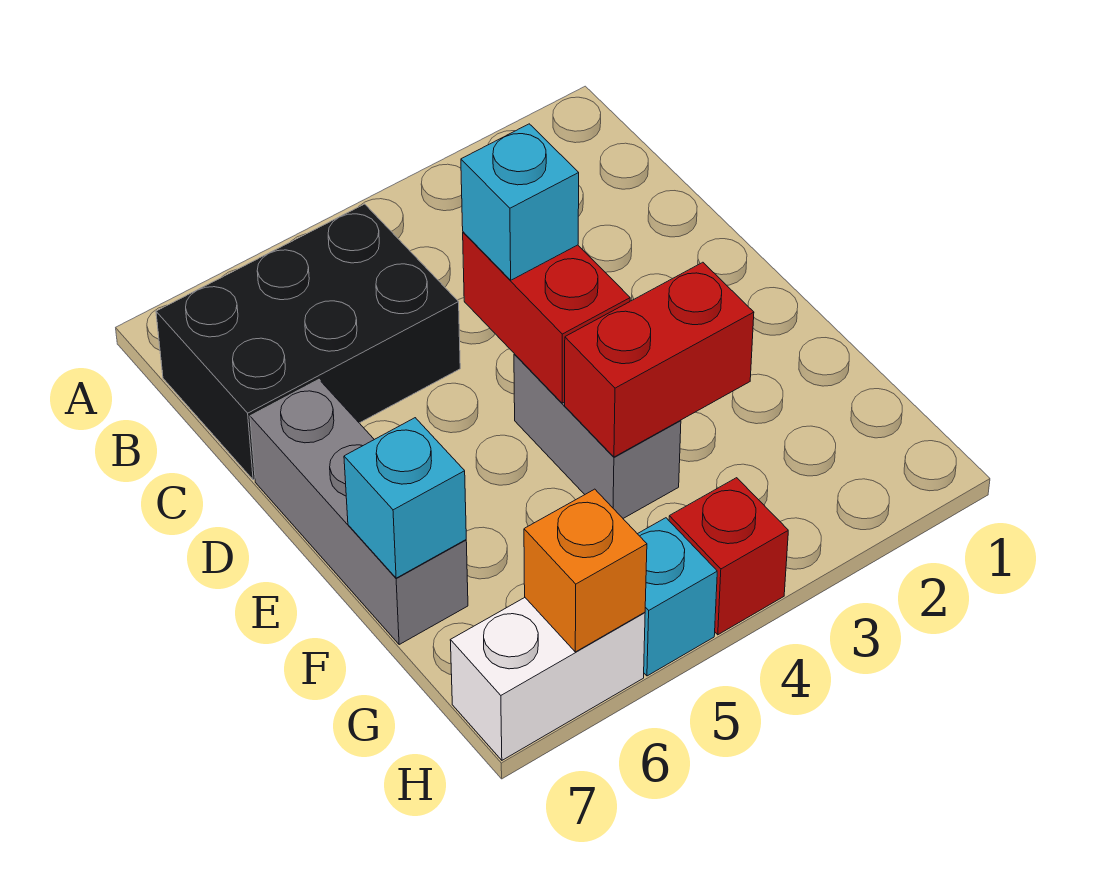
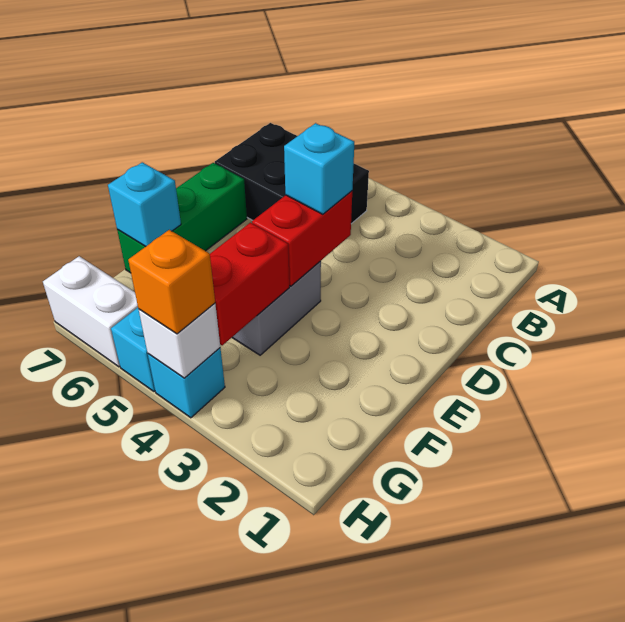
grey 1x3 brick [250,380,468,645] -> green 1x3 brick [117,163,247,273]
red 1x2 brick [565,262,754,457] -> red 1x2 brick turned to [210,223,289,345]
red 1x1 brick [669,478,788,635] -> cyan 1x1 brick [148,348,225,418]
none -> white 1x1 brick [139,303,220,378]
orange 1x1 brick [524,489,647,652] -> orange 1x1 brick moved to [128,230,215,334]

